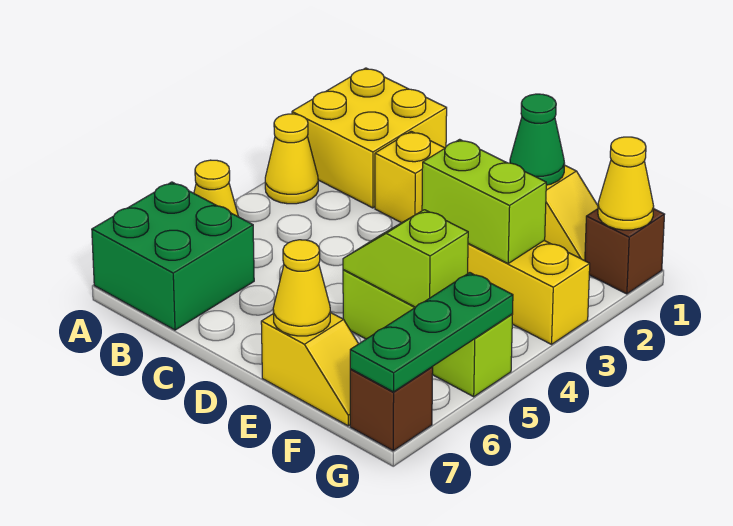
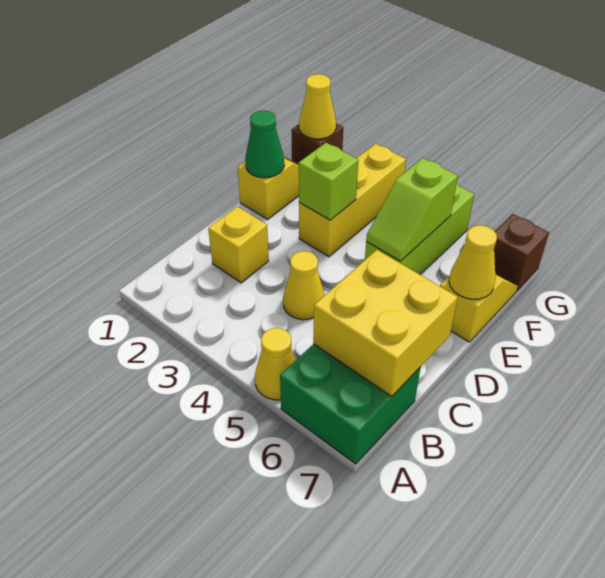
yellow 2x2 brick [292,68,447,208] -> yellow 2x2 brick moved to [313,250,458,396]
yellow 1x1 cone [265,114,318,204] -> yellow 1x1 cone moved to [283,251,324,320]
lime 1x2 brick [422,139,546,263] -> lime 1x1 brick [299,143,358,220]
green 1x3 plate [350,273,513,392] -> none

